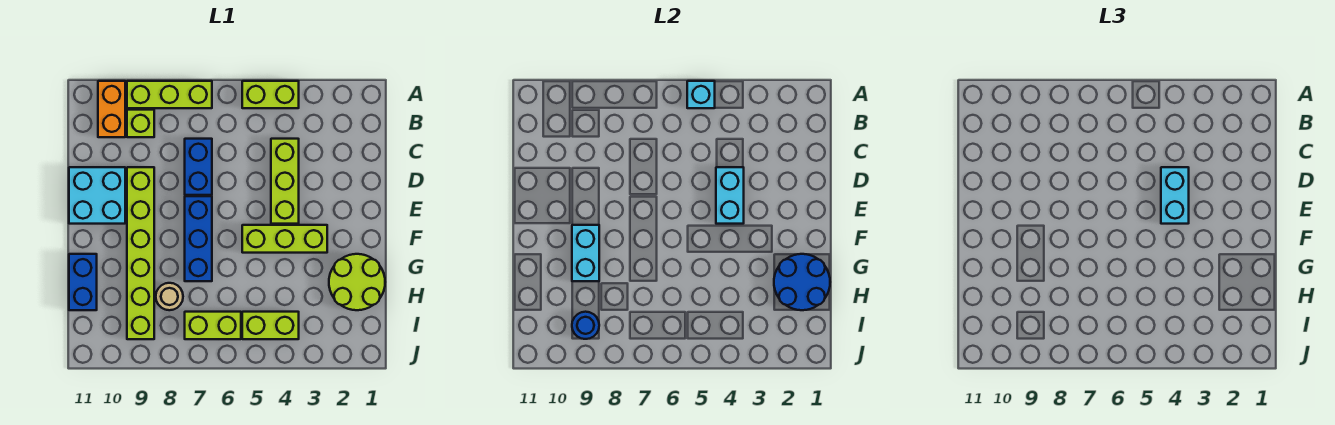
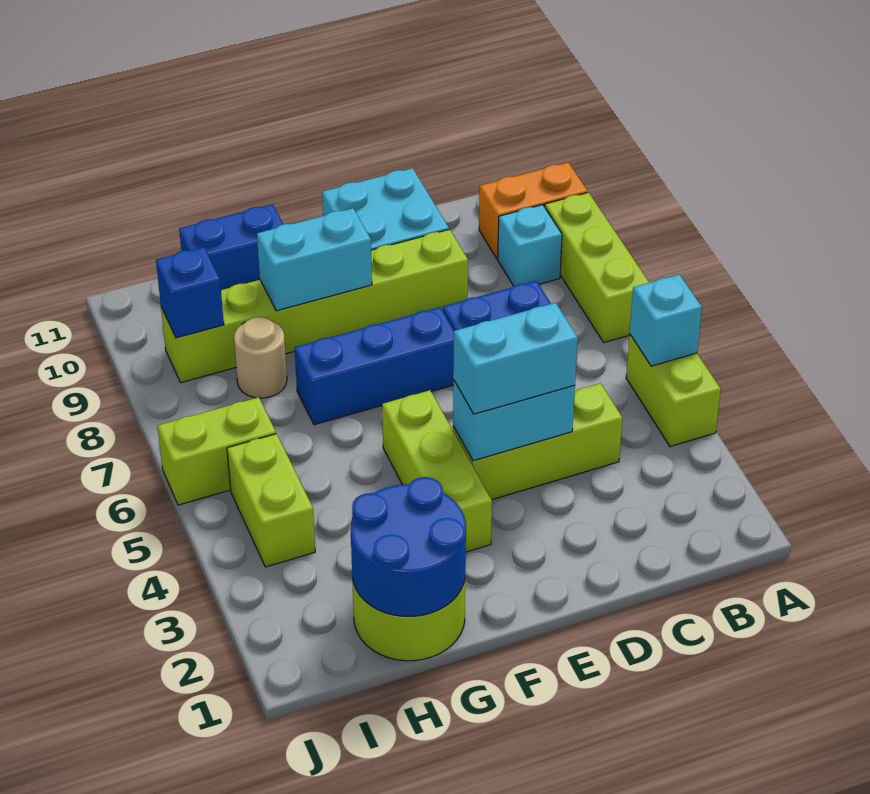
lime 1x1 brick [127,110,154,137] -> cyan 1x1 brick [498,205,562,286]
lime 1x2 brick [185,312,241,339] -> lime 1x2 brick turned to [158,397,276,505]
blue 1x1 round brick [572,312,599,339] -> blue 1x1 brick [156,247,224,338]

